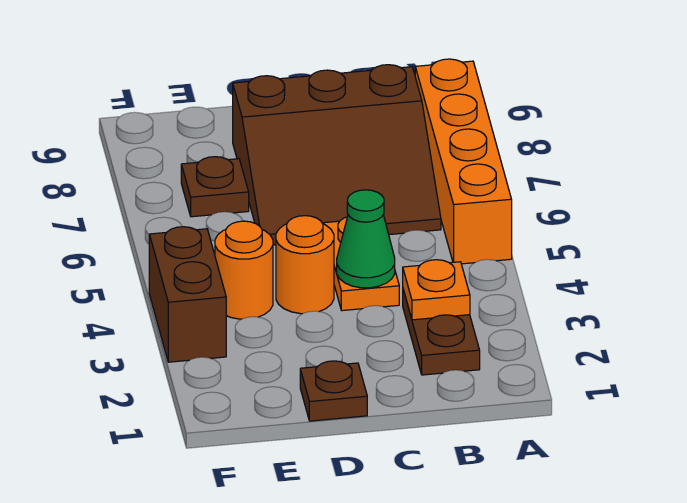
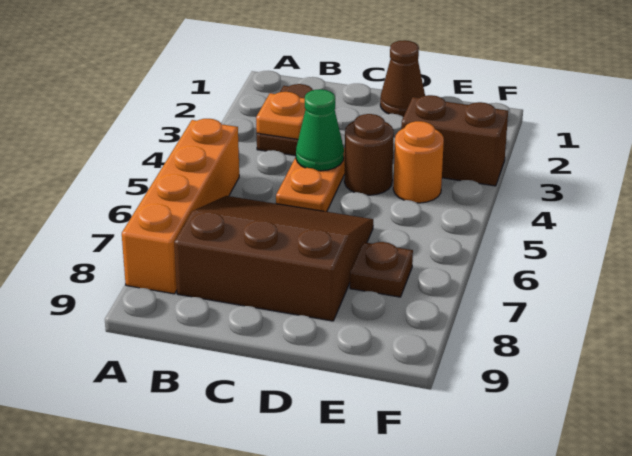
brown 1x1 plate [300,361,367,421] -> brown 1x1 cone [380,40,425,117]
orange 1x1 round brick [276,216,334,314] -> brown 1x1 round brick [344,114,394,195]
brown 1x2 brick [149,227,226,362] -> brown 1x2 brick turned to [401,95,508,186]

